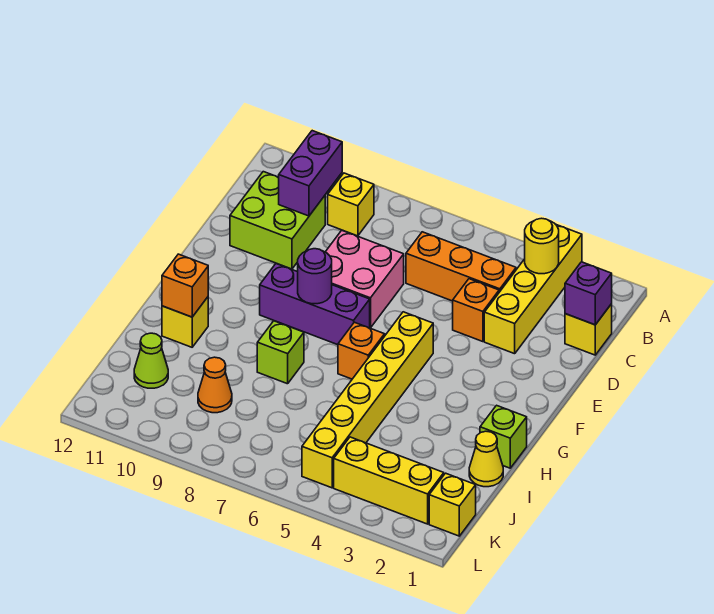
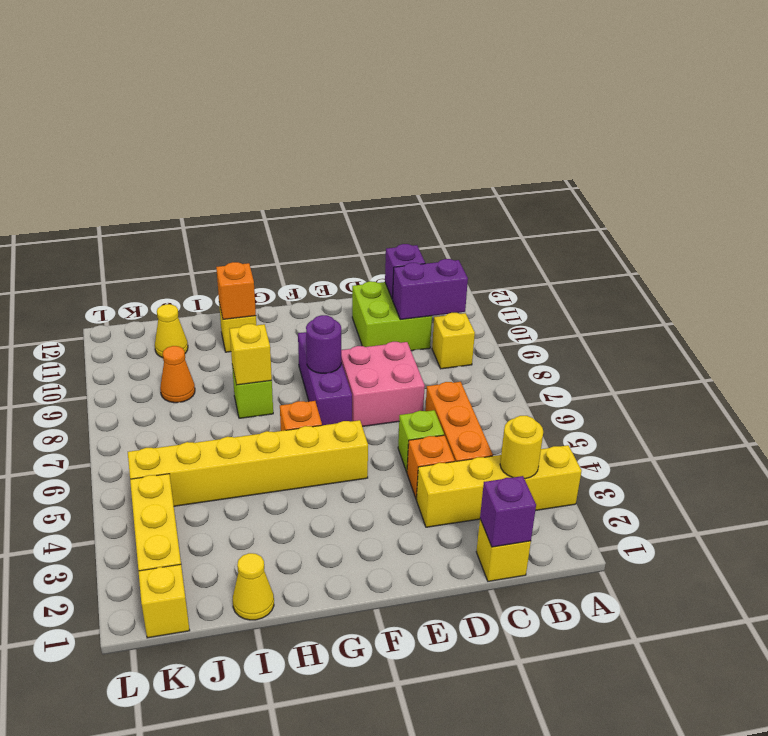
none -> purple 1x1 brick [385,244,425,299]
lime 1x1 brick [480,405,527,468] -> lime 1x1 brick moved to [398,410,444,472]
none -> yellow 1x1 brick [230,324,272,385]
lime 1x1 cone [134,333,168,388] -> yellow 1x1 cone [155,304,188,358]

